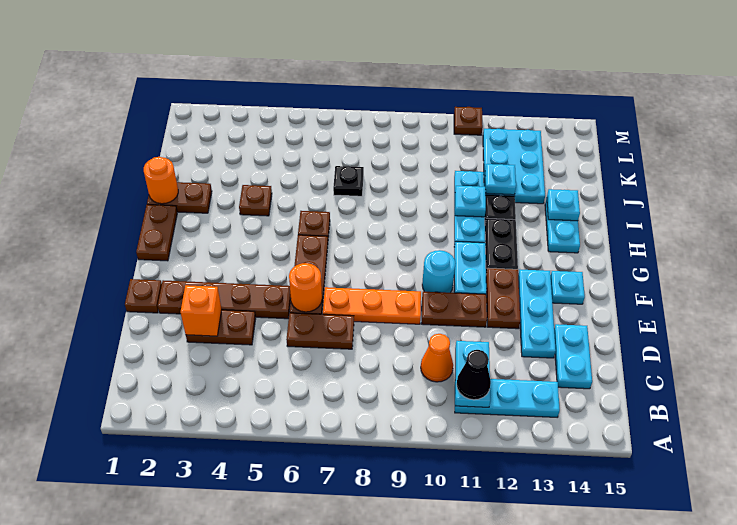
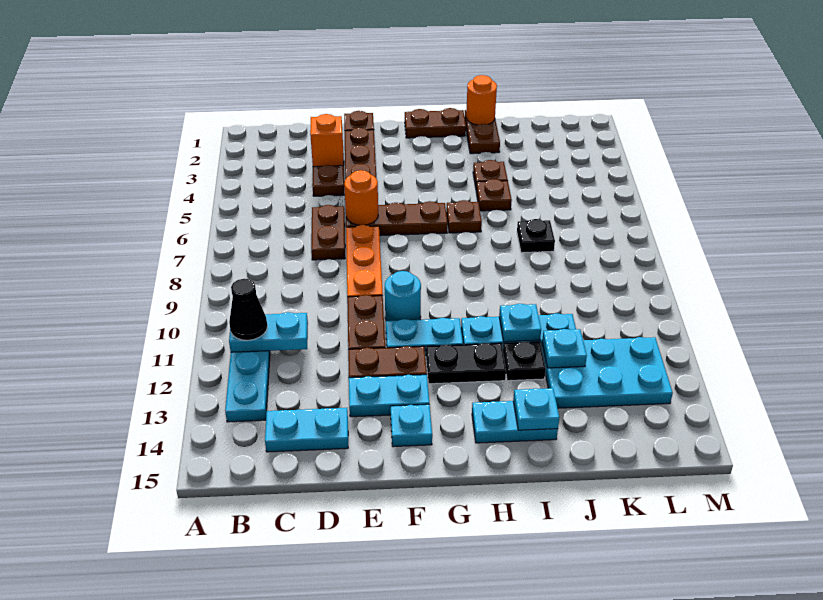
orange 1x1 cone [421,334,453,382] -> none
cyan 1x3 plate [518,270,556,358] -> cyan 1x2 plate [349,375,429,417]
brown 1x1 plate [454,107,483,135] -> brown 1x1 plate moved to [476,179,512,211]

